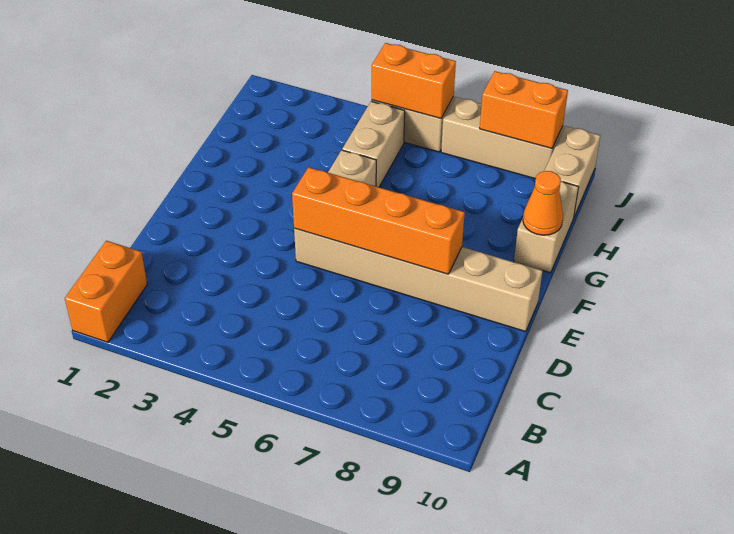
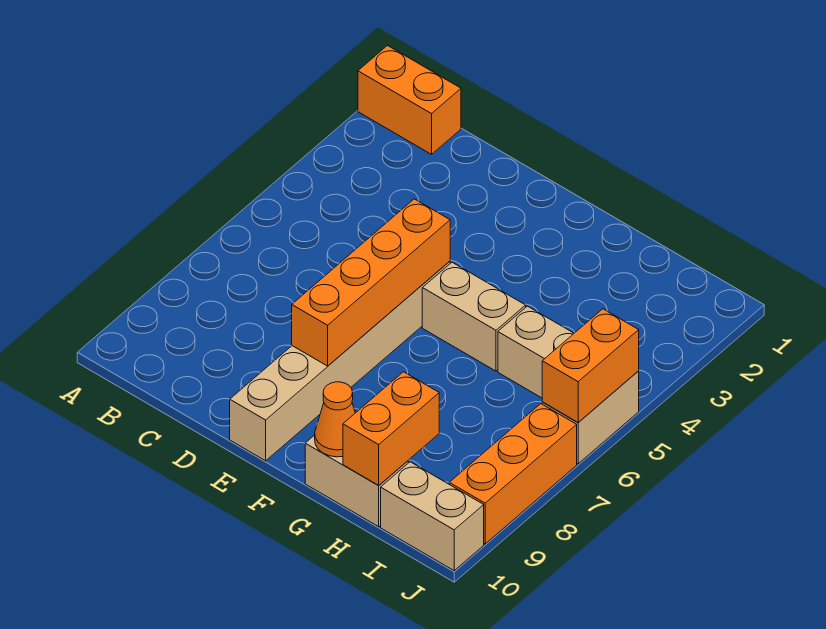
tan 1x3 brick [441,97,563,179] -> orange 1x3 brick [449,404,577,544]
orange 1x2 brick [480,71,568,148] -> orange 1x2 brick moved to [343,372,439,485]

